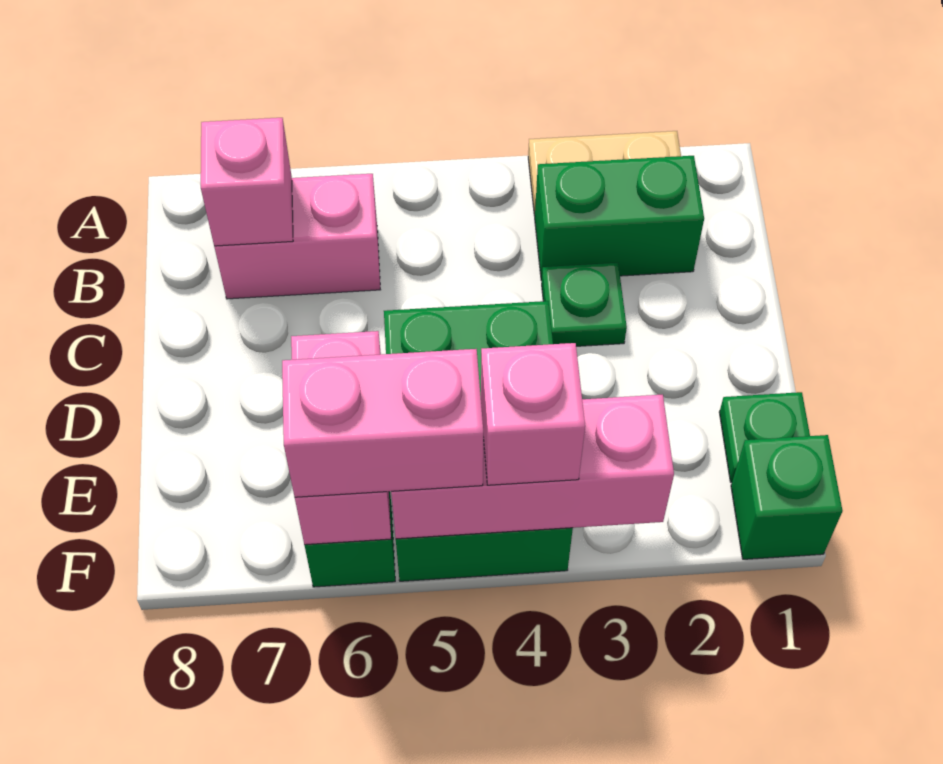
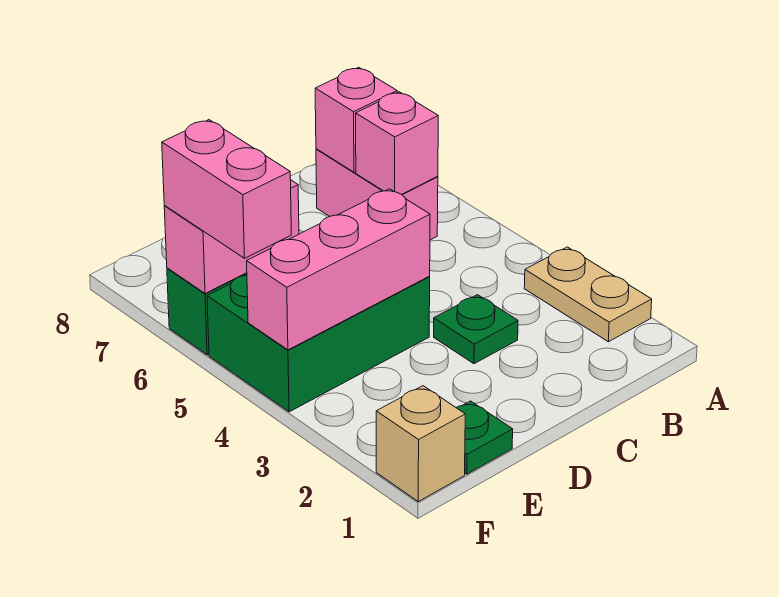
green 1x2 brick [535,156,704,280] -> none
green 1x1 brick [731,435,843,559] -> tan 1x1 brick [376,386,465,501]
pink 1x3 brick [391,395,674,539] -> pink 1x3 brick turned to [247,189,430,350]
pink 1x1 brick [481,343,585,485] -> pink 1x1 brick moved to [356,92,438,194]

